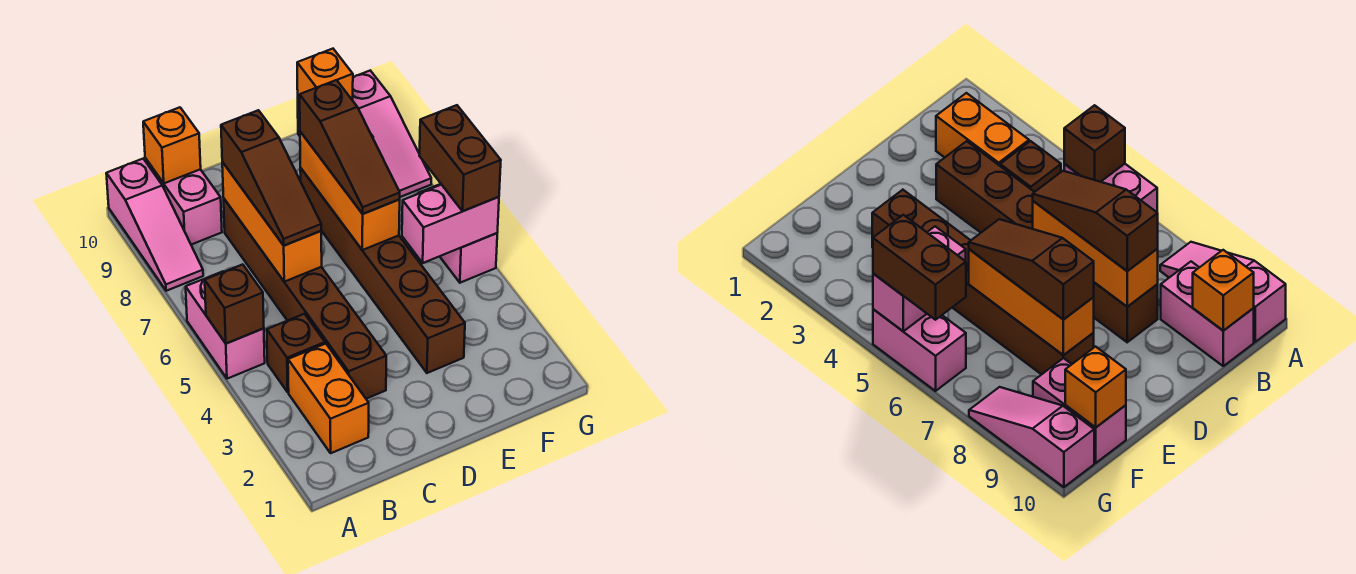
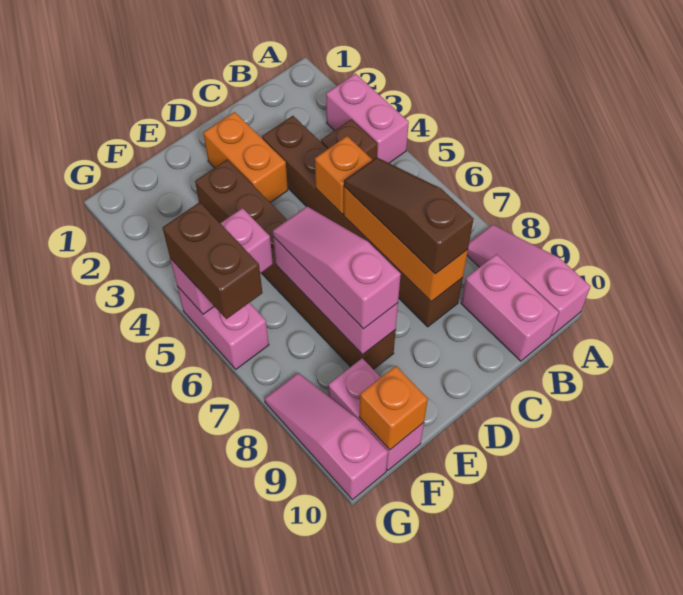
pink 1x2 brick [186,271,265,379] -> pink 1x2 brick moved to [326,74,409,163]
brown 1x1 brick [205,264,264,344] -> none
orange 1x2 brick [288,344,369,453] -> orange 1x2 brick moved to [203,112,288,203]
orange 1x1 brick [143,107,201,183] -> orange 1x1 brick moved to [315,136,372,214]
orange 1x3 brick [300,132,400,250] -> pink 1x3 brick [273,237,398,355]
brown 1x3 slope [300,80,400,214] -> pink 1x3 slope [273,207,401,329]

